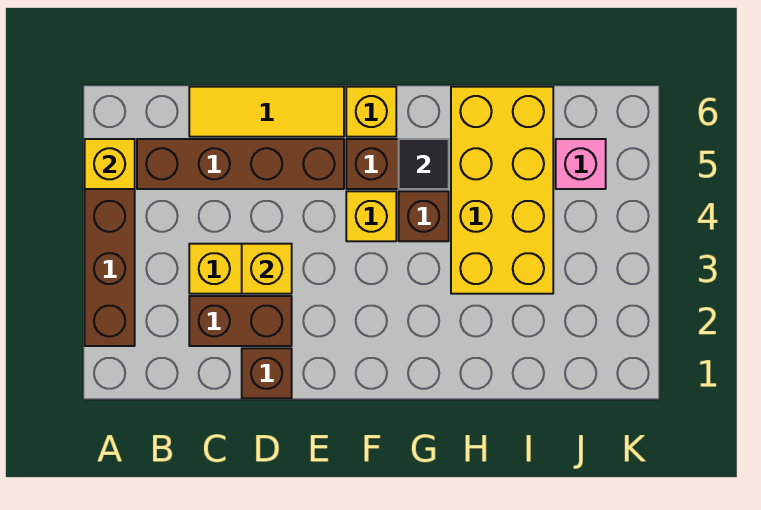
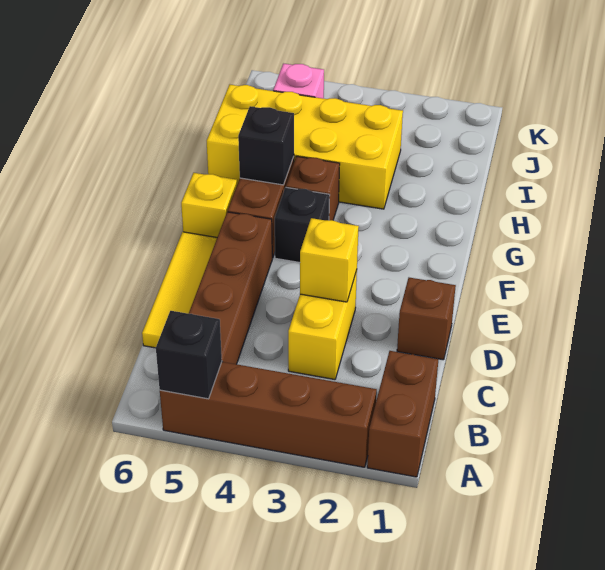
yellow 1x1 brick [85,139,135,189] -> black 1x1 brick [156,311,222,399]
brown 1x2 brick [189,296,292,346] -> brown 1x2 brick moved to [367,351,439,477]
yellow 1x1 brick [346,191,396,241] -> black 1x1 brick [275,187,330,262]
black 1x1 tile [399,139,449,189] -> black 1x1 brick [238,106,294,185]

